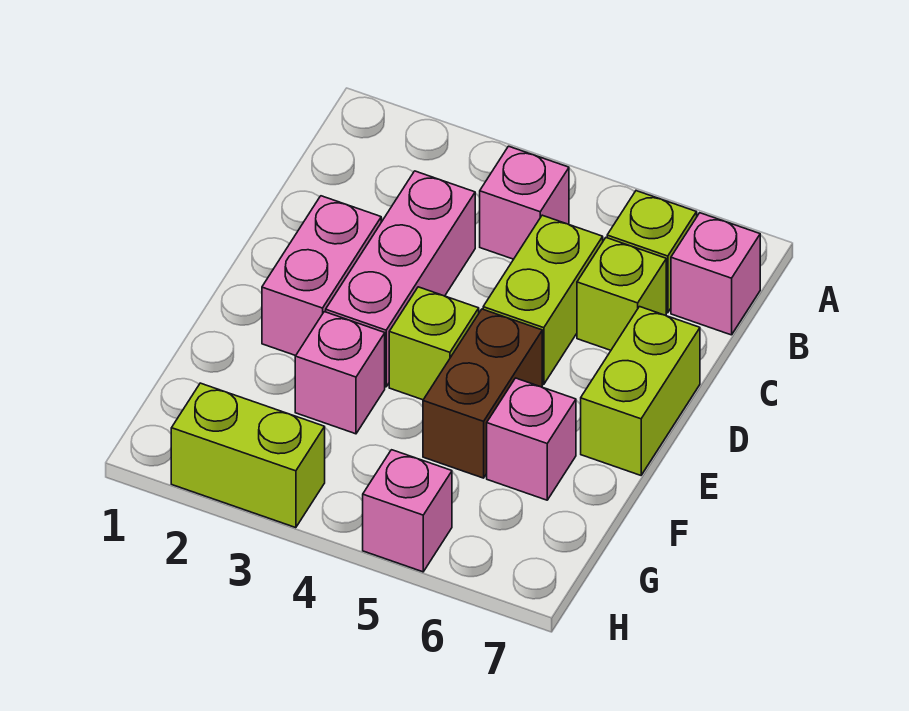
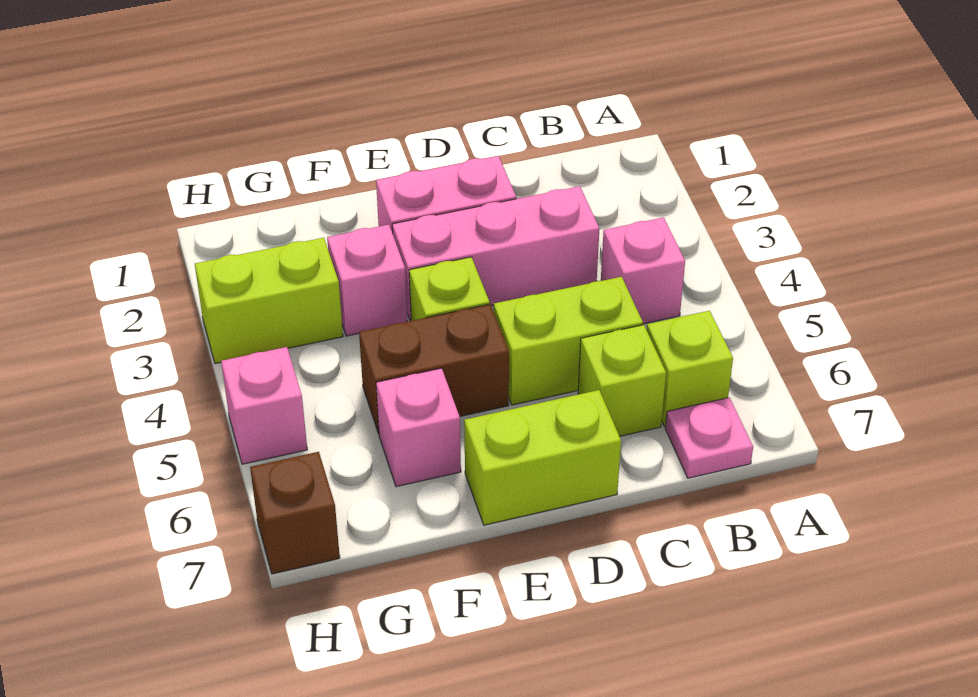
pink 1x1 brick [671,213,760,335] -> pink 1x1 plate [665,398,753,478]
lime 1x2 brick [171,383,325,528] -> lime 1x2 brick turned to [195,238,343,364]
none -> brown 1x1 brick [250,452,340,574]

